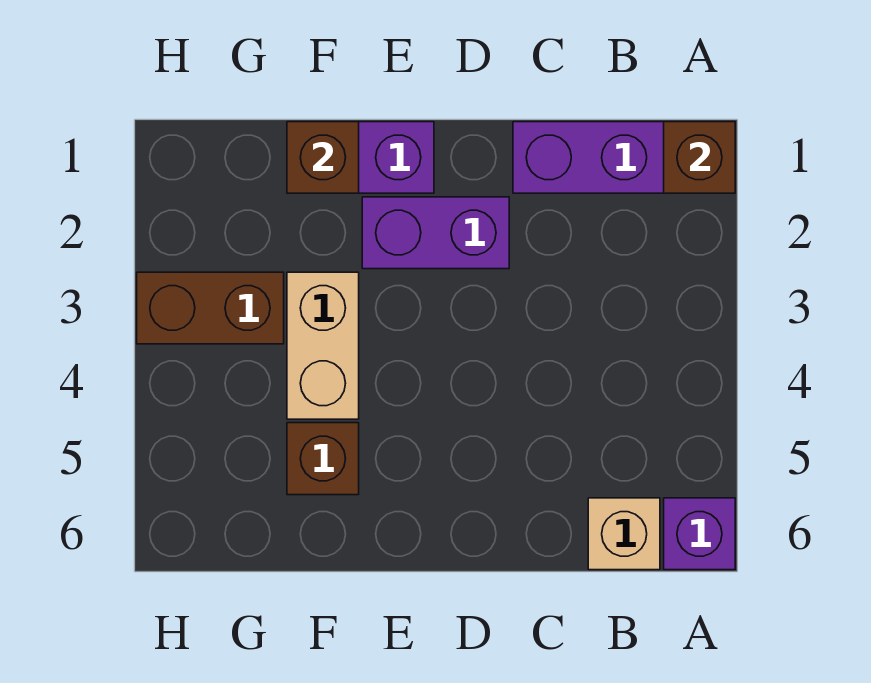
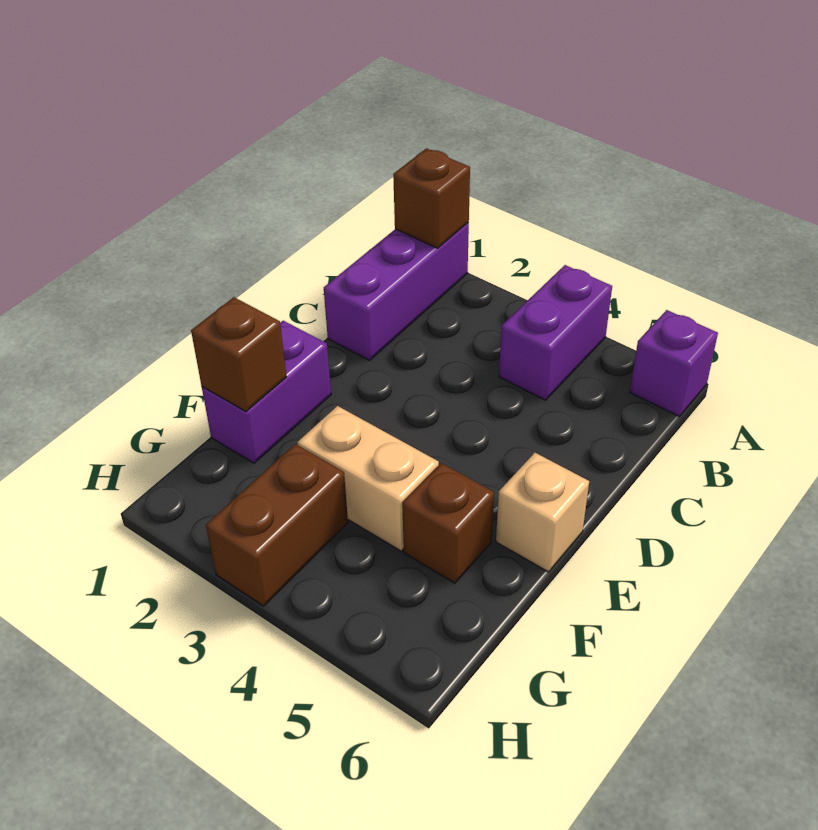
tan 1x1 brick [588,498,660,570] -> tan 1x1 brick moved to [496,453,589,572]
purple 1x2 brick [362,197,509,269] -> purple 1x2 brick moved to [499,265,612,400]

